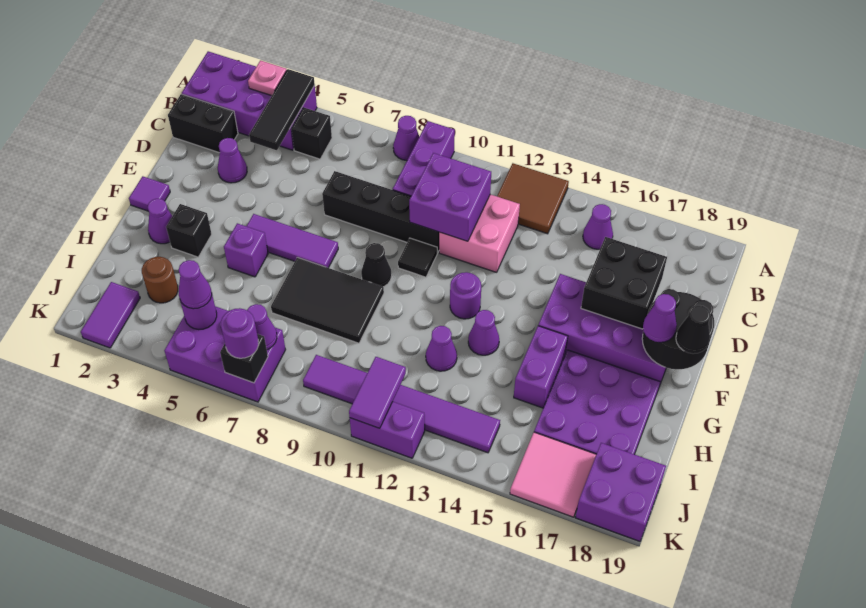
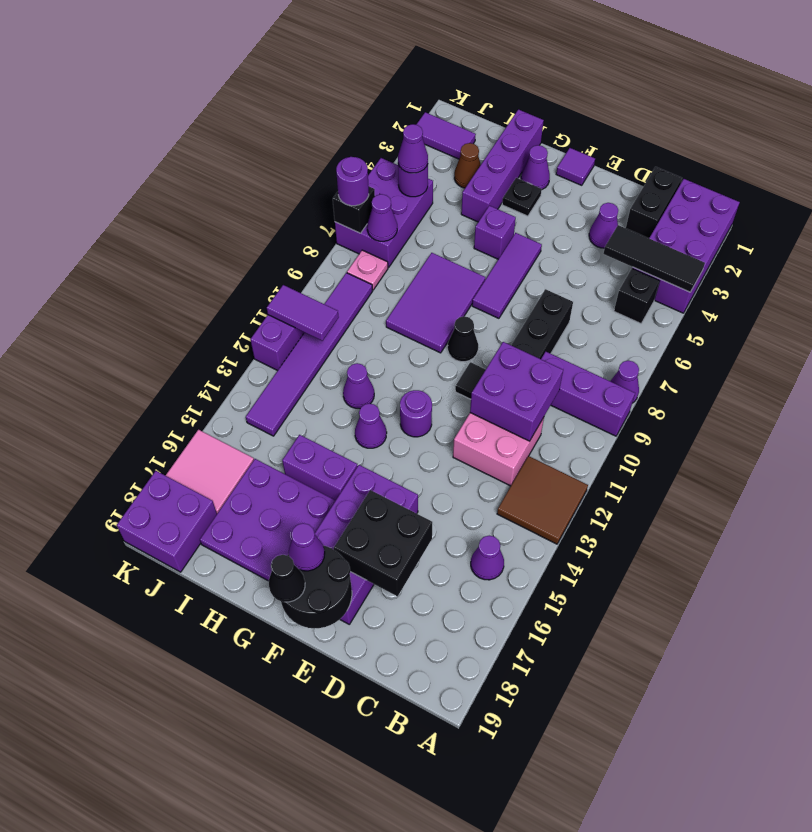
pink 1x1 plate [248,60,287,96] -> pink 1x1 plate moved to [347,250,388,290]
black 1x1 brick [166,204,212,257] -> black 1x1 plate [502,178,542,216]
black 2x3 tile [271,257,384,343] -> purple 2x3 tile [386,253,485,353]
none -> purple 1x4 brick [461,109,544,222]
brown 1x1 round brick [142,257,178,303] -> brown 1x1 cone [454,143,481,188]

